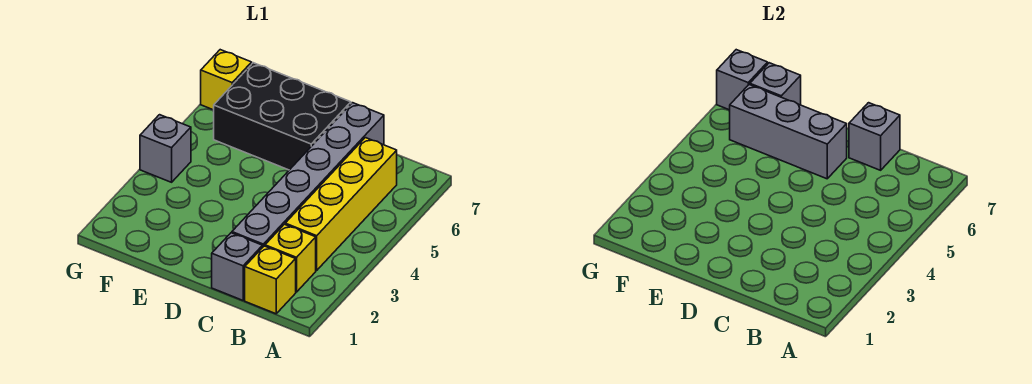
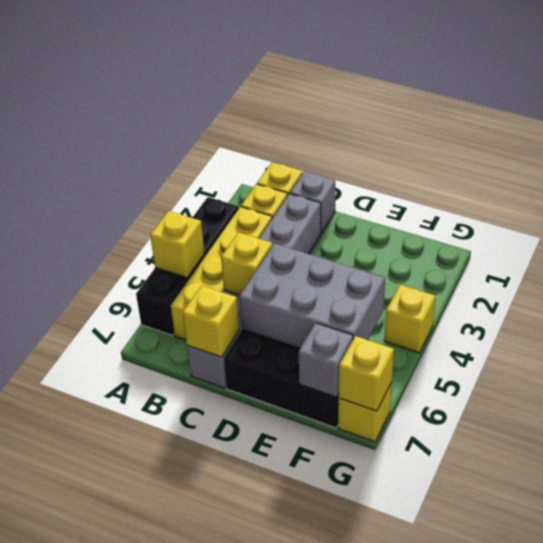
none -> black 1x4 brick [136,197,239,336]
none -> yellow 1x1 brick [150,211,205,278]
none -> yellow 1x1 brick [221,232,273,295]
grey 1x1 brick [849,103,900,170] -> yellow 1x1 brick [183,286,239,357]
grey 1x3 brick [730,85,847,179] -> grey 2x3 brick [239,243,385,349]
grey 1x1 brick [140,115,191,182] -> yellow 1x1 brick [384,285,435,353]
grey 1x1 brick [717,50,768,110] -> yellow 1x1 brick [339,336,394,411]

